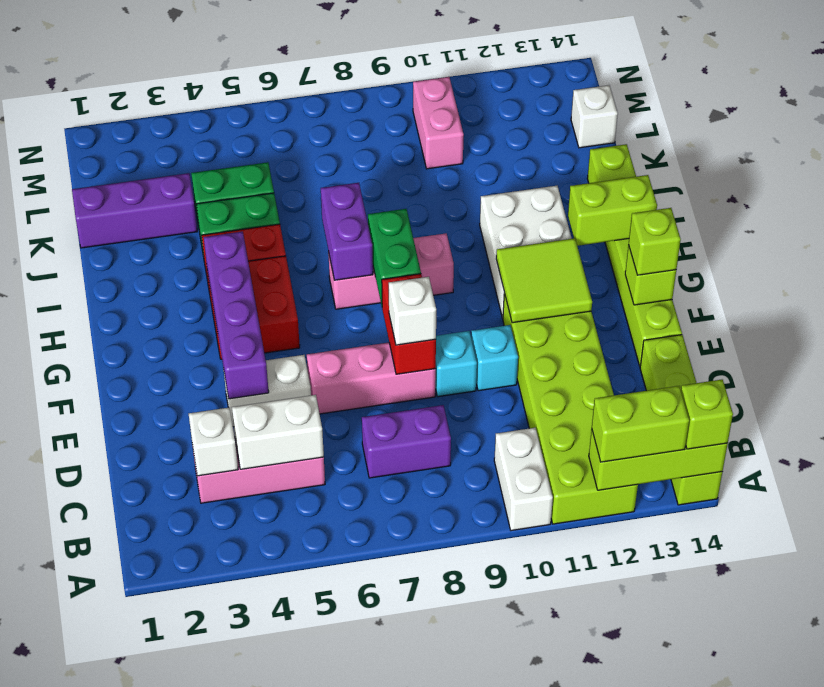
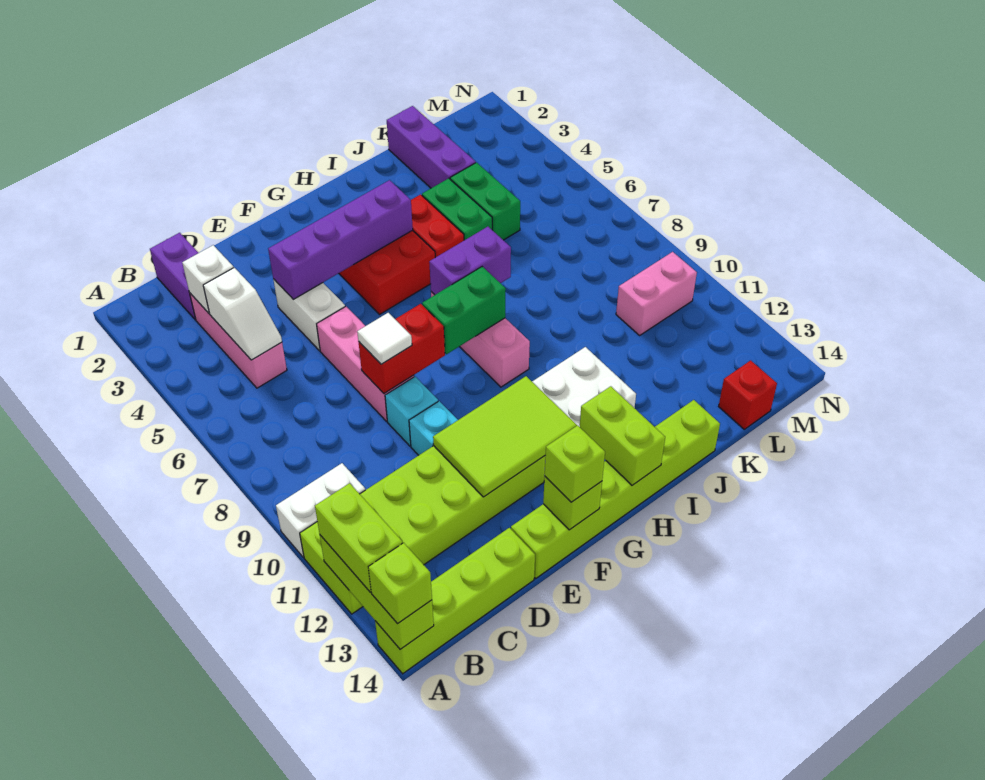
white 1x2 brick [232,395,324,469] -> white 1x2 slope [203,268,282,360]
purple 1x2 brick [362,405,451,478] -> purple 1x2 brick moved to [150,233,198,320]
white 1x1 brick [389,277,436,345] -> white 1x1 tile [357,313,412,364]
lime 2x2 tile [496,238,592,323] -> lime 2x3 tile [433,376,577,497]
white 1x1 brick [571,85,618,148] -> red 1x1 brick [719,360,777,429]

